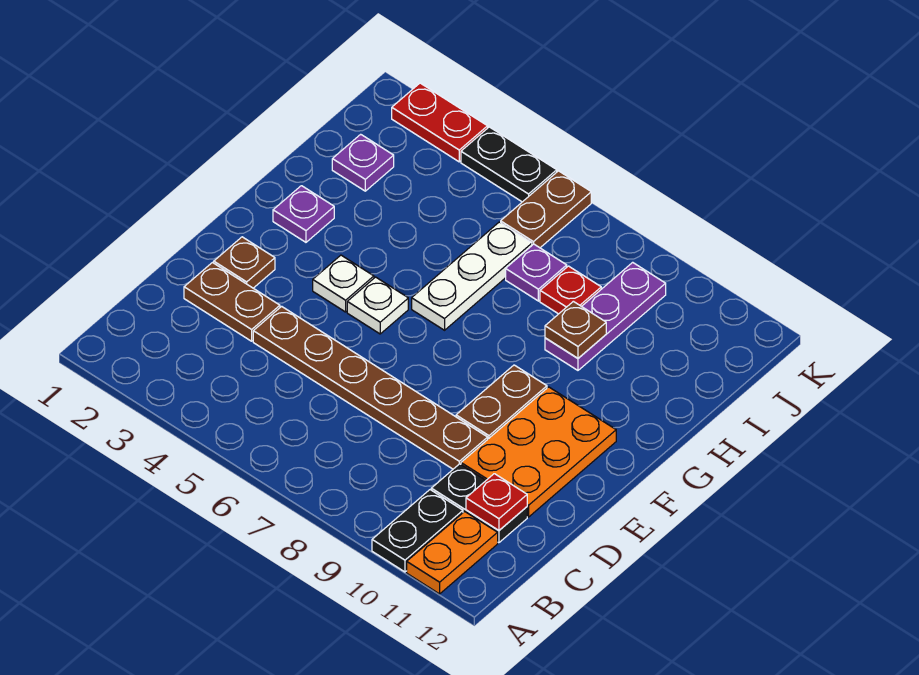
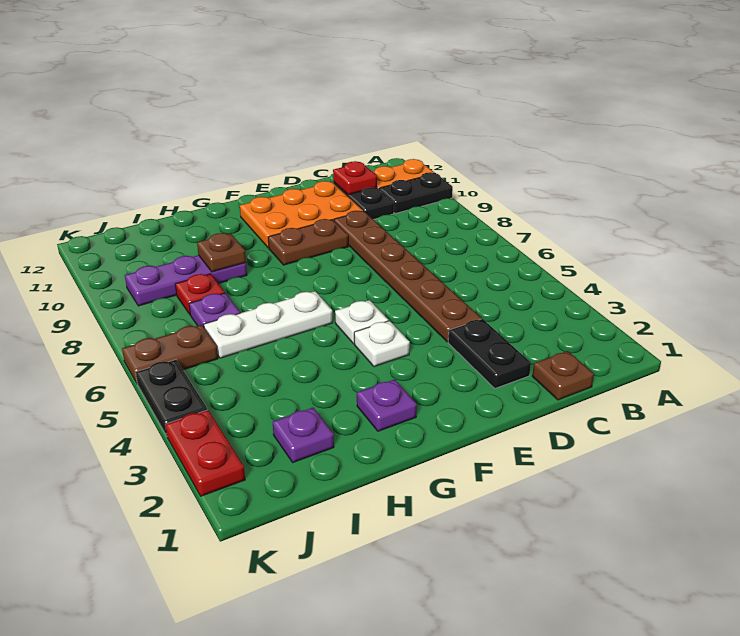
brown 1x2 plate [184,263,280,341] -> black 1x2 plate [448,319,531,388]
brown 1x1 plate [214,237,275,288] -> brown 1x1 plate moved to [532,351,594,400]

